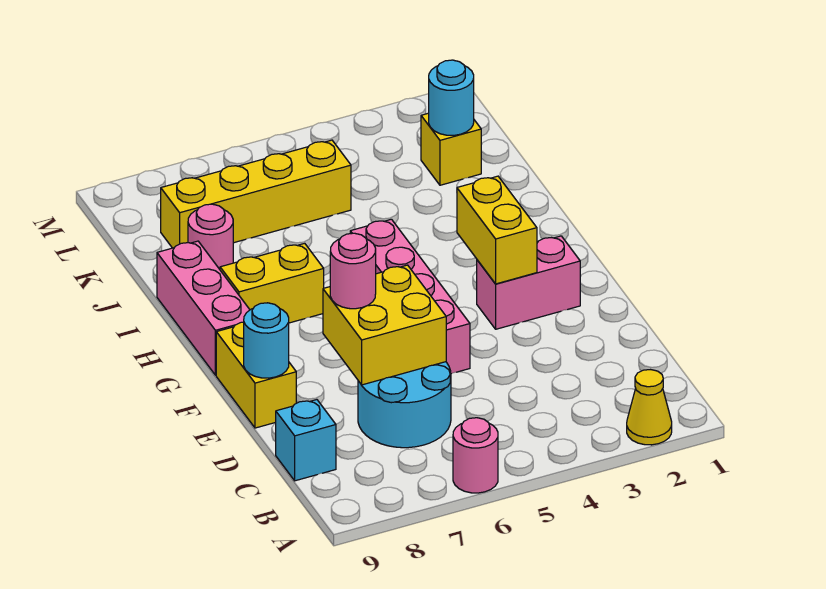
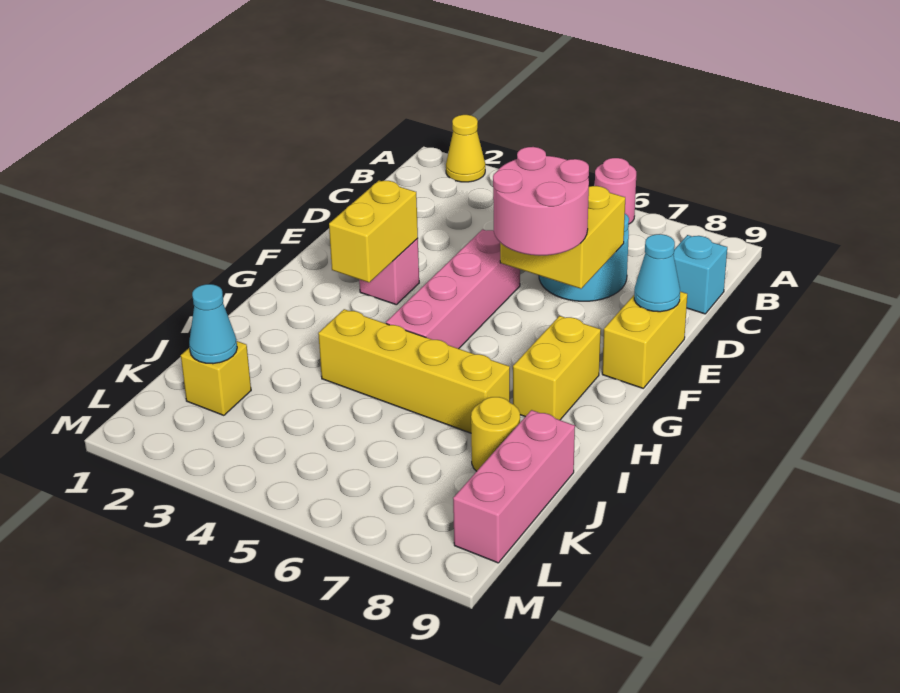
pink 1x1 round brick [330,233,376,309] -> pink 2x2 round brick [493,147,589,256]
cyan 1x1 round brick [244,303,289,378] -> cyan 1x1 cone [634,234,680,312]
pink 1x2 brick [477,236,580,329] -> pink 1x1 brick [359,238,419,305]
pink 1x3 brick [157,241,250,375] -> pink 1x3 brick moved to [453,410,575,563]
yellow 1x2 brick [220,243,324,323] -> yellow 1x2 brick turned to [513,316,601,420]
pink 1x1 round brick [188,204,233,269] -> yellow 1x1 round brick [471,397,520,471]
cyan 1x1 round brick [429,60,474,135] -> cyan 1x1 cone [189,284,237,364]
yellow 1x4 brick [161,140,351,248] -> yellow 1x4 brick moved to [318,309,510,433]

